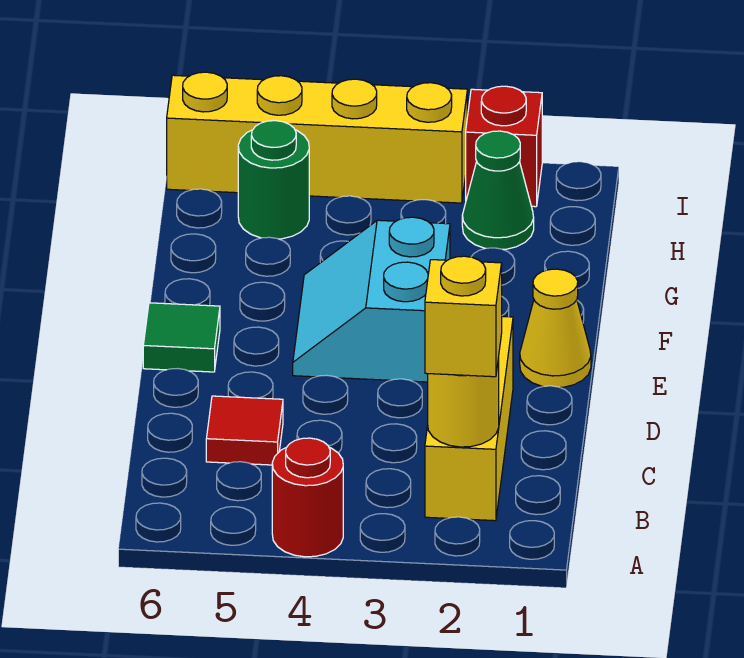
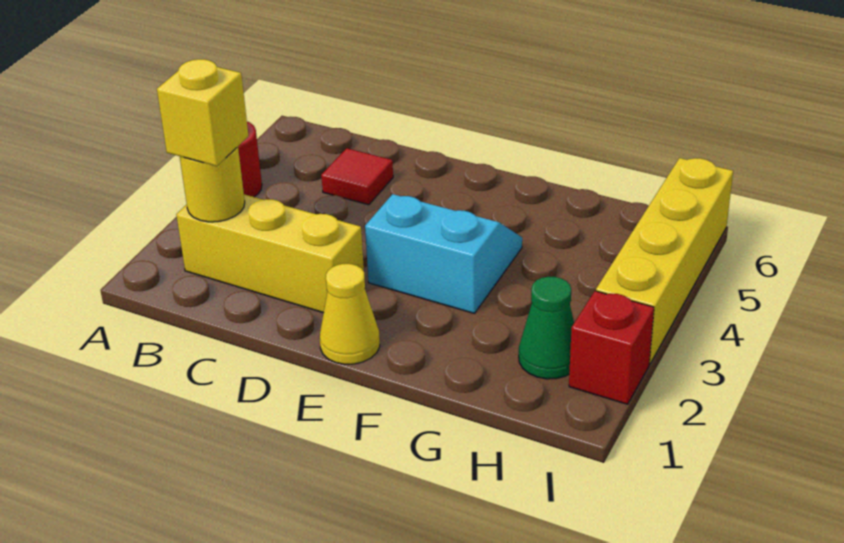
green 1x1 tile [143,303,220,372] -> none
green 1x1 round brick [238,121,309,239] -> none

